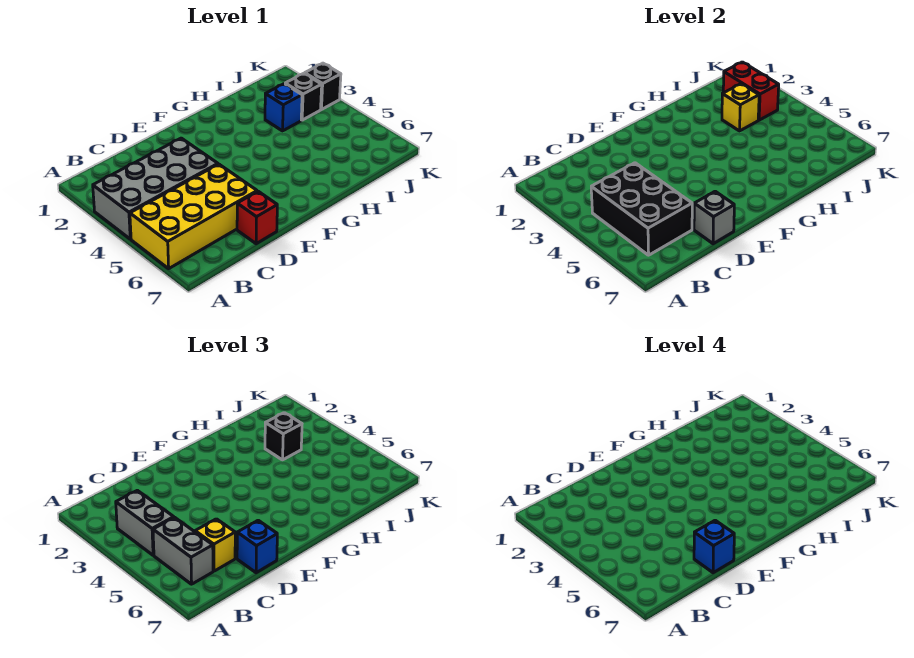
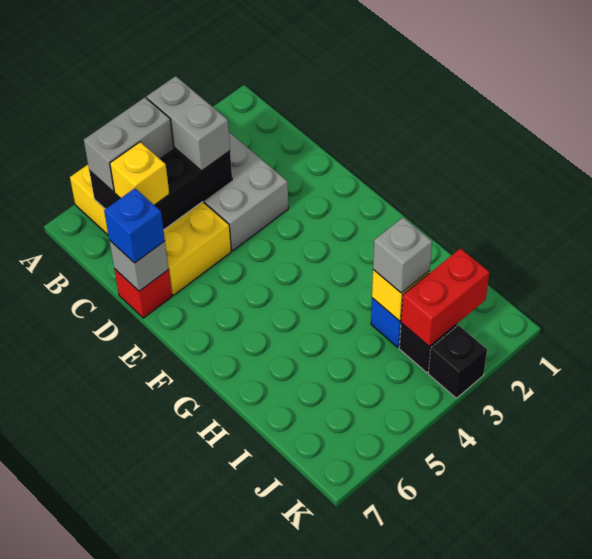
grey 1x2 brick [116,490,174,555] -> grey 1x2 brick turned to [147,76,230,171]
blue 1x1 brick [694,520,734,573] -> none
black 1x1 brick [265,413,302,460] -> grey 1x1 brick [373,217,432,293]

